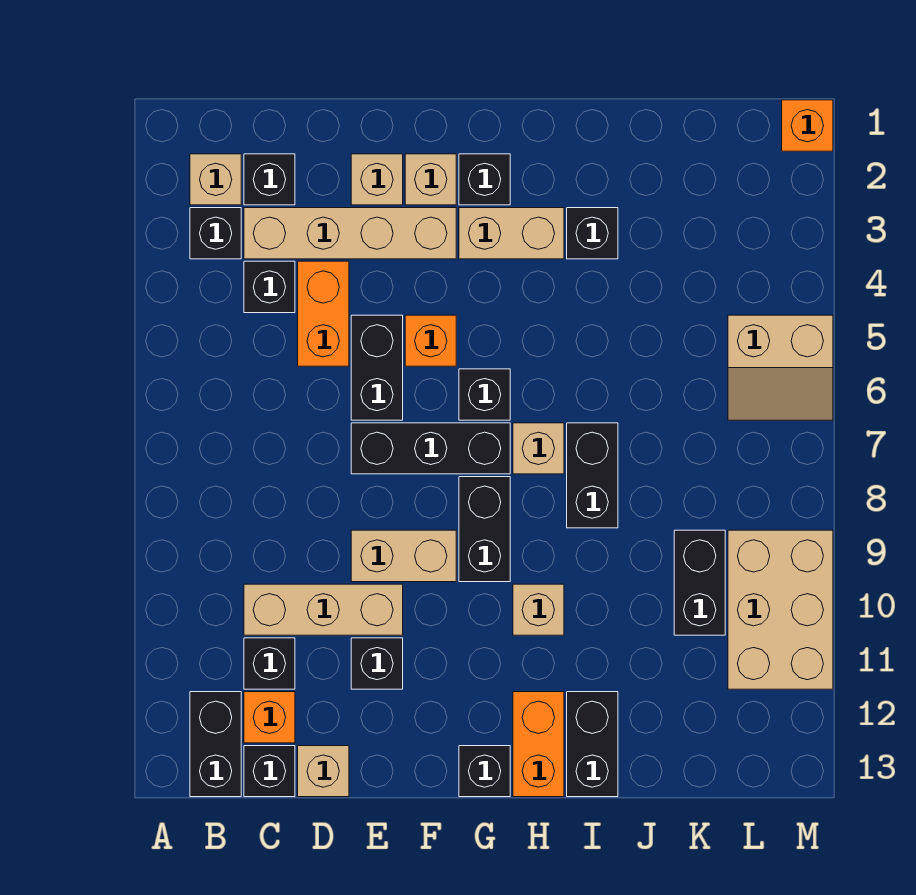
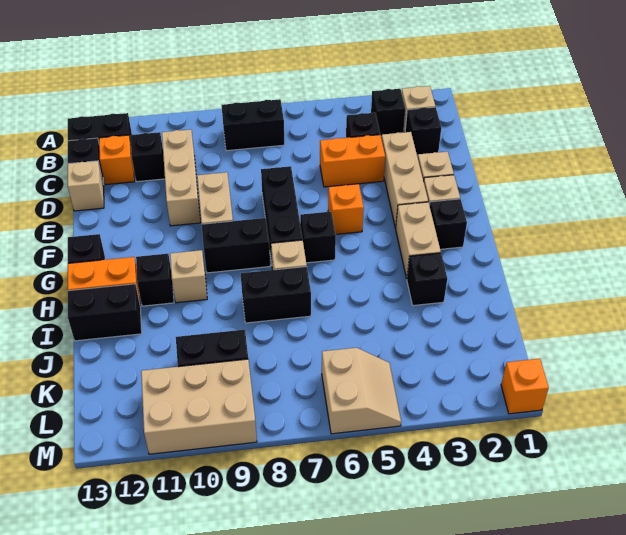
tan 1x4 brick [244,208,456,259] -> tan 1x3 brick [382,132,428,228]
black 1x2 brick [351,315,403,420] -> black 1x2 brick moved to [222,99,285,151]
black 1x1 brick [351,638,403,689] -> black 1x1 brick moved to [136,254,174,306]
tan 2x2 slope [728,315,833,420] -> tan 2x2 slope turned to [322,348,401,434]

